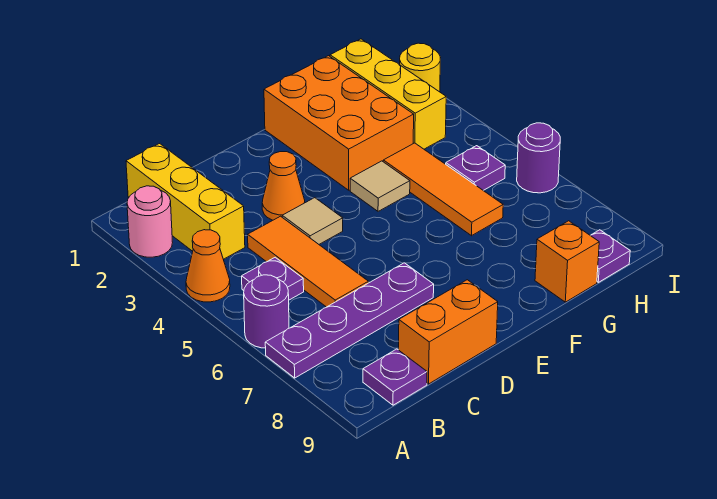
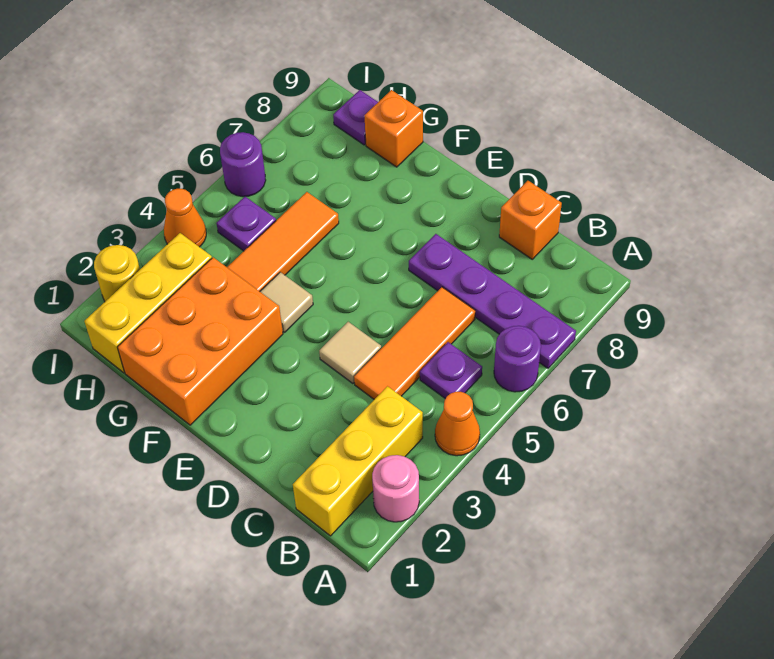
purple 1x1 plate [363,349,427,405] -> none
orange 1x2 brick [399,280,498,384] -> orange 1x1 brick [499,181,562,259]
orange 1x1 cone [262,152,305,220] -> orange 1x1 cone moved to [164,189,206,247]

